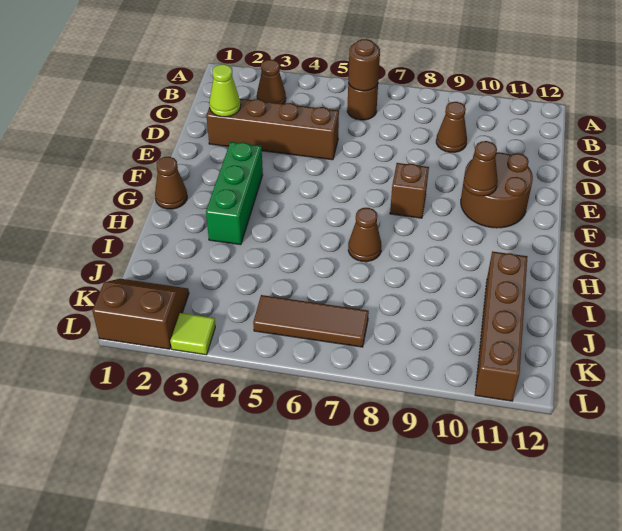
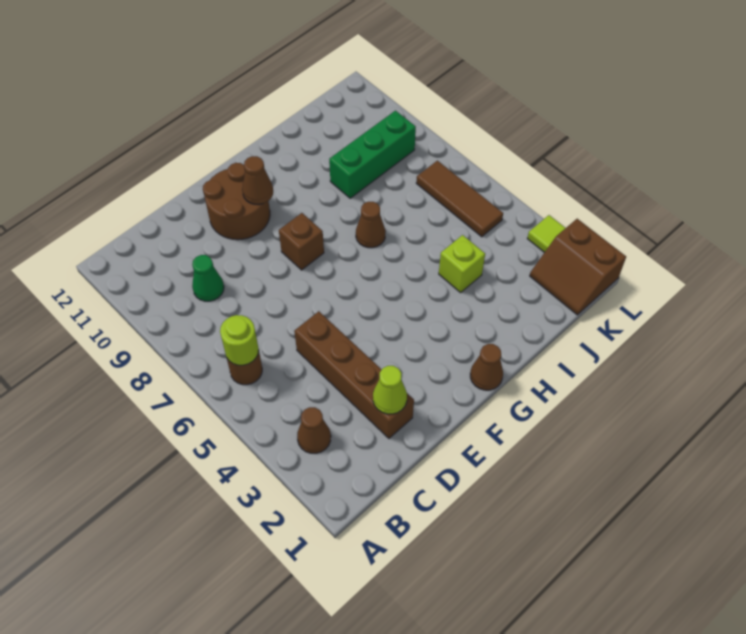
brown 1x1 round brick [348,39,380,91] -> lime 1x1 round brick [220,315,259,365]
brown 1x1 cone [436,102,467,152] -> green 1x1 cone [192,255,224,301]
green 1x3 brick [206,142,263,245] -> green 1x3 brick moved to [329,111,416,198]
none -> lime 1x1 brick [439,235,485,293]
brown 1x4 brick [475,251,528,401] -> none

